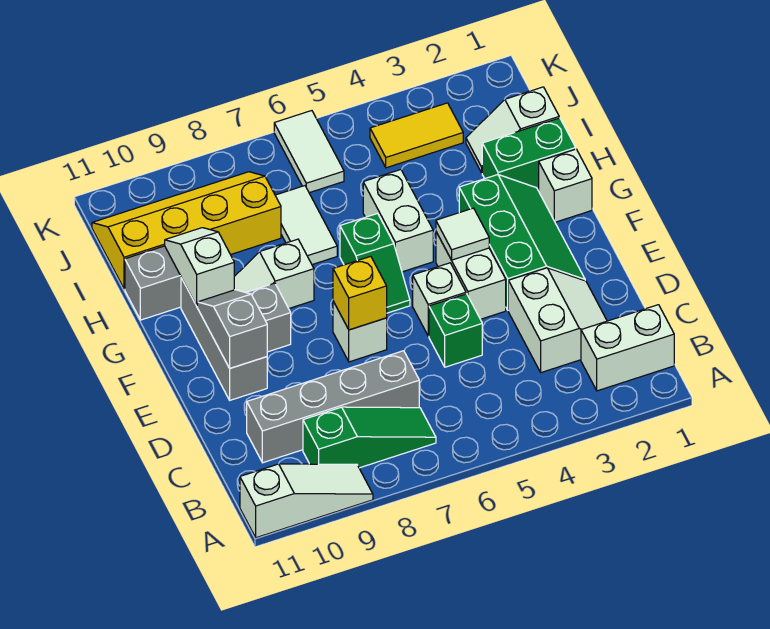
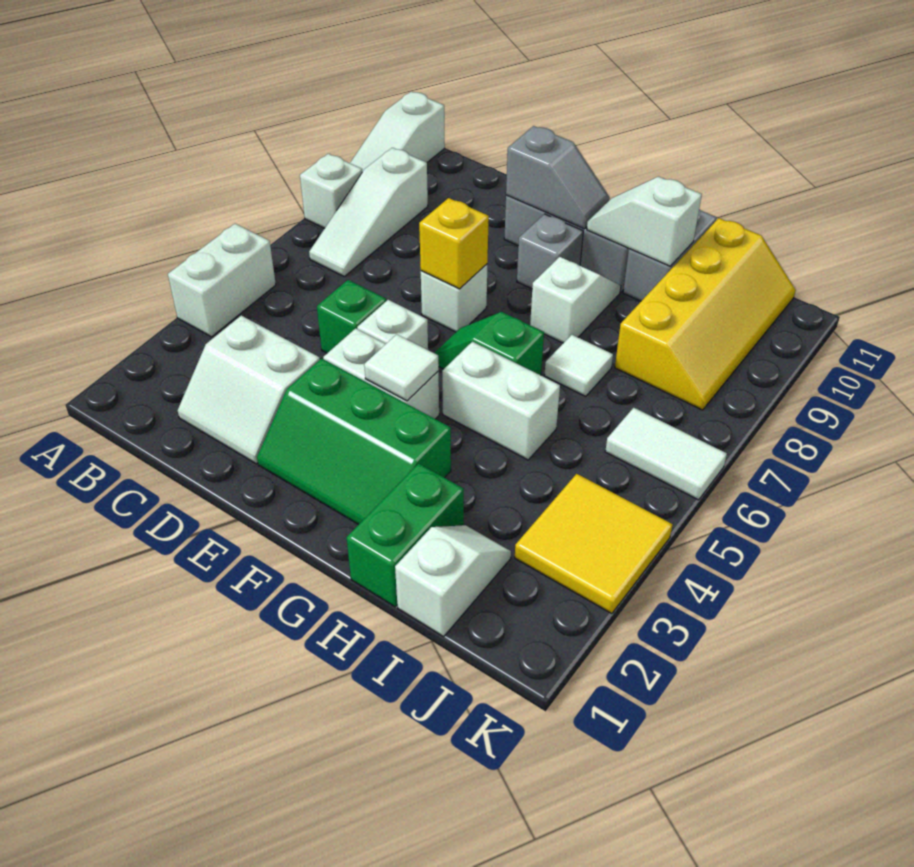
white 1x2 brick [581,305,674,391] -> white 1x2 brick moved to [168,224,276,337]
green 1x3 slope [303,407,436,468] -> white 1x3 slope [309,148,428,276]
grey 1x4 brick [247,351,419,463] -> none
white 1x1 brick [539,149,592,222] -> white 1x1 brick moved to [300,154,362,228]
white 1x2 slope [165,228,234,306] -> white 1x2 slope turned to [587,177,702,266]
white 1x2 tile [275,186,337,265] -> white 1x1 tile [544,335,613,396]
yellow 1x2 tile [370,103,463,168] -> yellow 2x2 tile [515,474,673,614]

